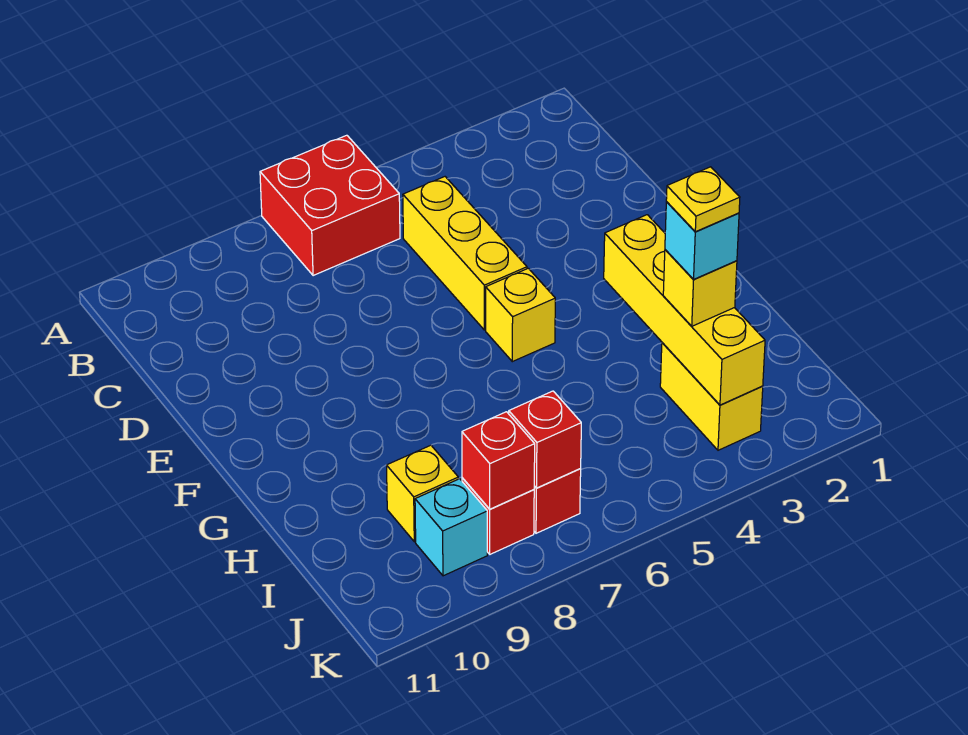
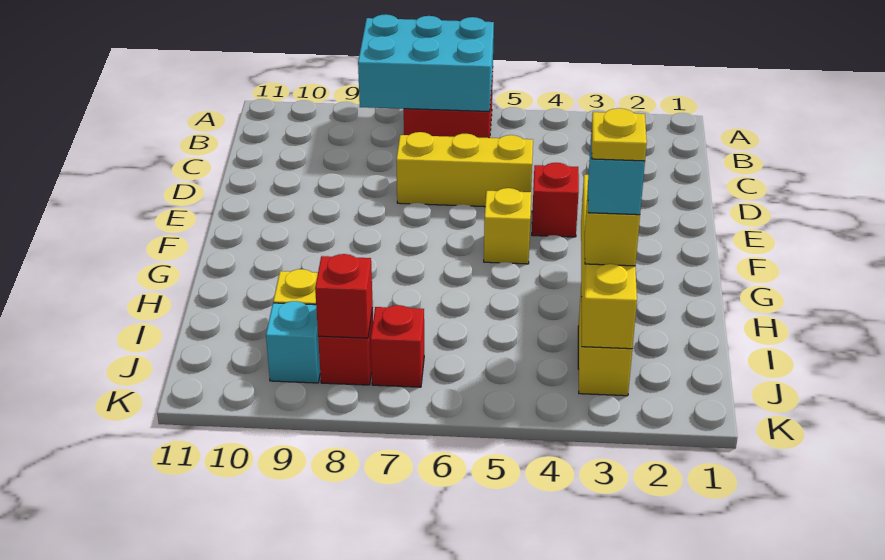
none -> cyan 2x3 brick [358,14,494,112]
yellow 1x3 brick [403,177,527,330] -> yellow 1x3 brick turned to [396,132,533,207]
red 1x1 brick [509,391,581,488] -> red 1x1 brick moved to [532,163,579,237]

